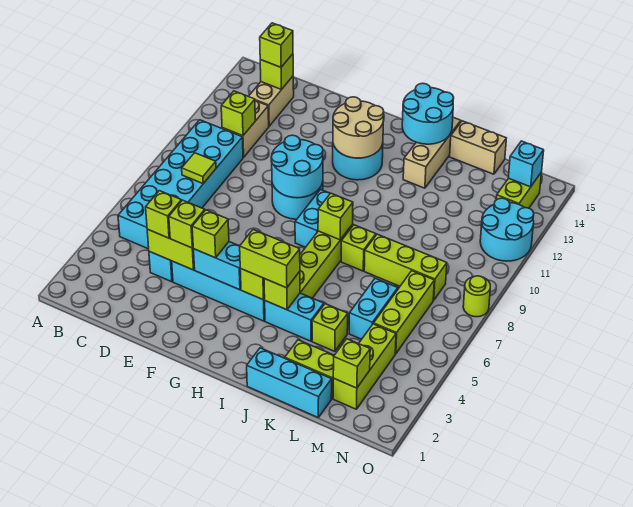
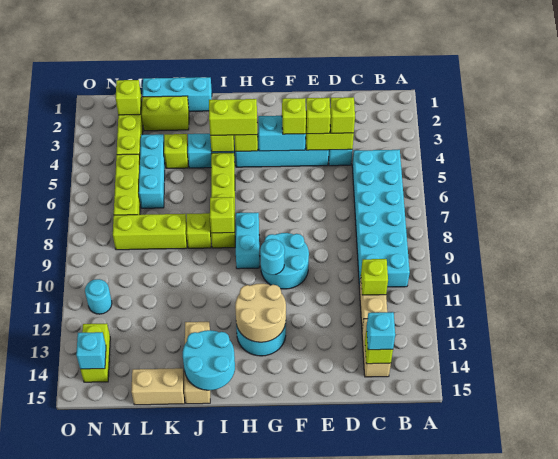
lime 1x1 tile [182,153,216,183] -> none
lime 1x1 brick [260,23,293,67] -> cyan 1x1 brick [367,312,395,350]
cyan 2x2 round brick [271,135,323,198] -> cyan 1x1 round brick [260,239,285,275]
cyan 1x2 brick [349,278,398,339] -> cyan 1x3 brick [139,134,165,208]
cyan 2x2 round brick [480,198,534,261] -> cyan 1x1 round brick [85,279,112,314]
lime 1x1 round brick [463,276,490,317] -> none

